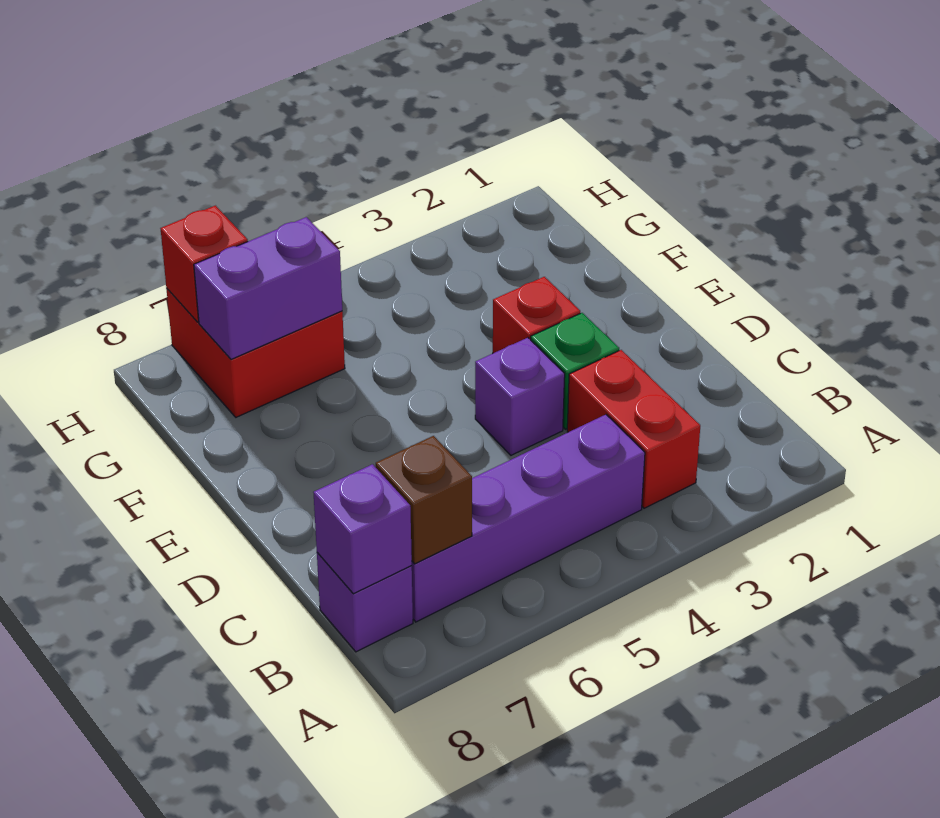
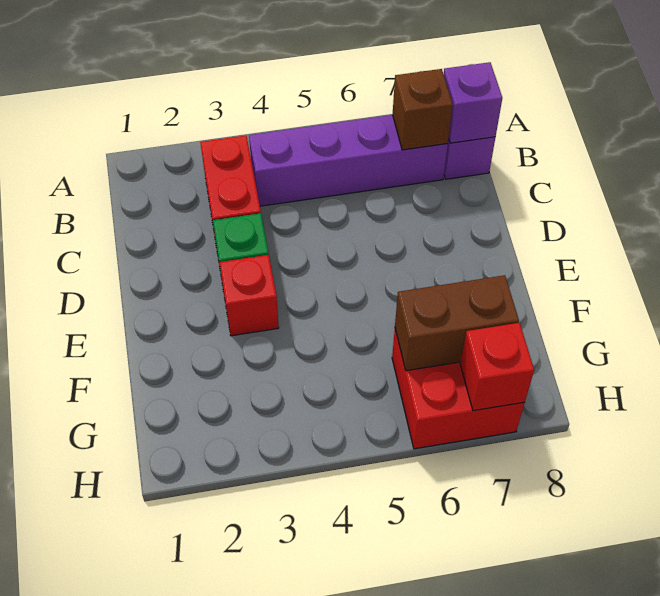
purple 1x1 brick [475,338,565,455] -> none
purple 1x2 brick [194,217,342,360] -> brown 1x2 brick [395,275,519,371]

